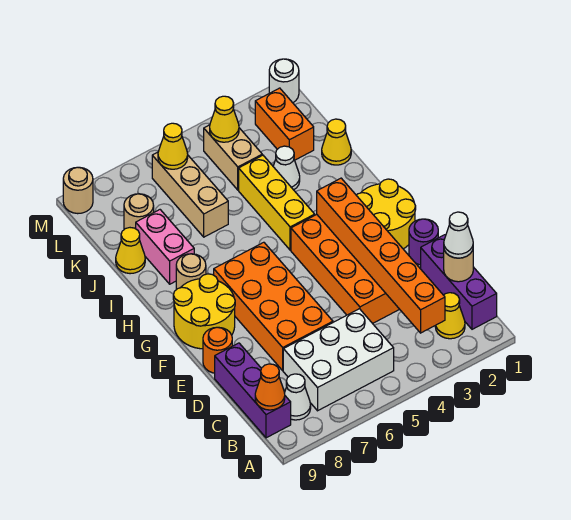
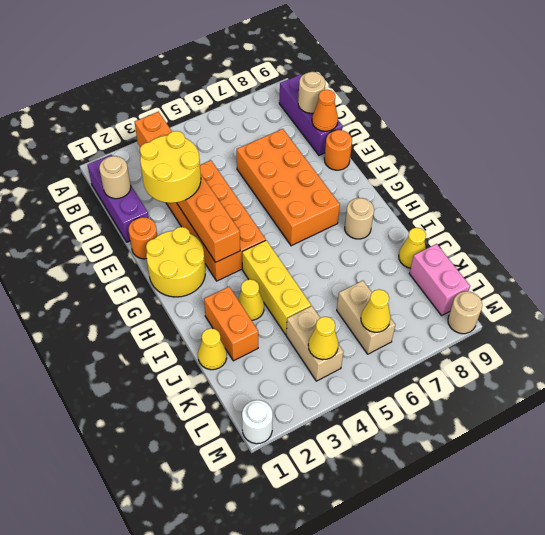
yellow 1x1 cone [435,293,465,339] -> yellow 1x1 cone moved to [238,279,264,320]
white 2x3 brick [283,309,394,411] -> none
white 1x1 cone [285,374,311,420] -> none
orange 1x1 cone [255,364,285,410] -> orange 1x1 cone moved to [312,90,338,131]
white 1x1 cone [444,212,473,258] -> none
purple 1x1 round brick [409,219,438,265] -> orange 1x1 round brick [129,217,157,259]
yellow 2x2 round brick [173,274,235,349] -> yellow 2x2 round brick moved to [140,131,201,203]
pink 1x2 brick [136,210,194,284] -> pink 1x2 brick moved to [409,244,470,315]
white 1x1 cone [273,146,300,190] -> none
tan 1x3 brick [152,152,228,237] -> tan 1x2 brick [337,281,395,354]
orange 1x2 brick [255,88,314,160] -> orange 1x2 brick moved to [204,287,258,361]
tan 1x1 round brick [124,194,154,229] -> tan 1x1 round brick moved to [298,72,325,113]

